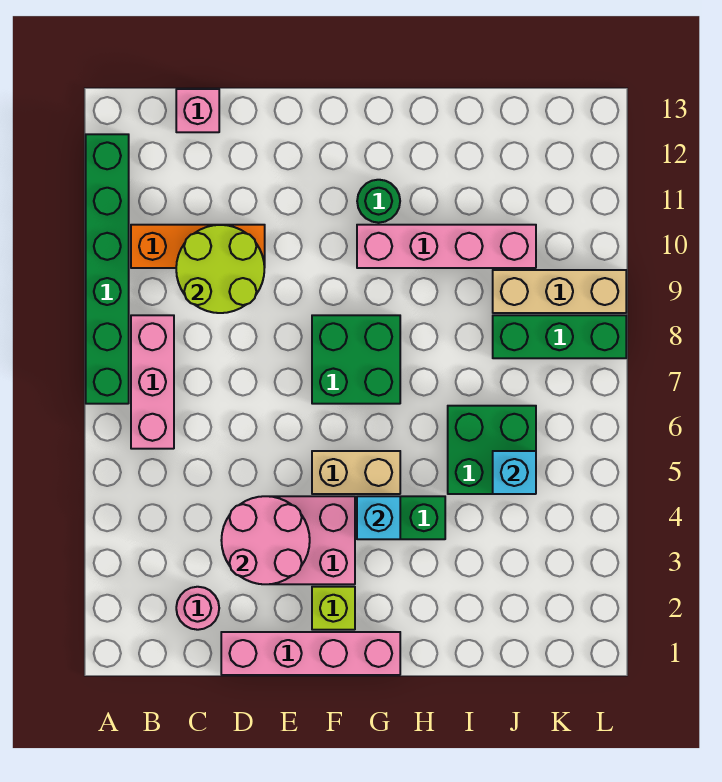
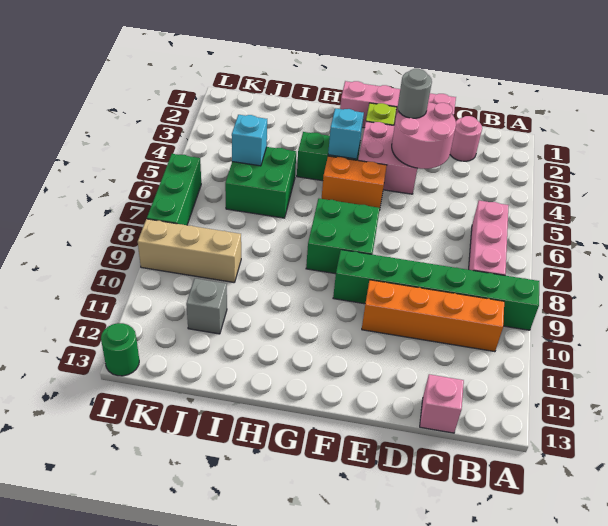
green 1x6 brick [86,134,129,404] -> green 1x6 brick turned to [333,250,539,330]
orange 1x3 brick [131,225,265,268] -> orange 1x4 brick [362,280,504,352]
lime 2x2 round brick [176,225,264,313] -> none
none -> grey 1x1 round brick [398,69,432,118]
tan 1x2 brick [312,451,400,494] -> orange 1x2 brick [321,156,387,210]
pink 1x4 brick [357,225,536,268] -> none
green 1x1 round brick [357,180,400,223] -> green 1x1 round brick moved to [101,323,139,376]
green 1x3 brick [493,315,626,358] -> green 1x3 brick turned to [147,154,201,225]
none -> grey 1x1 brick [186,278,227,334]

